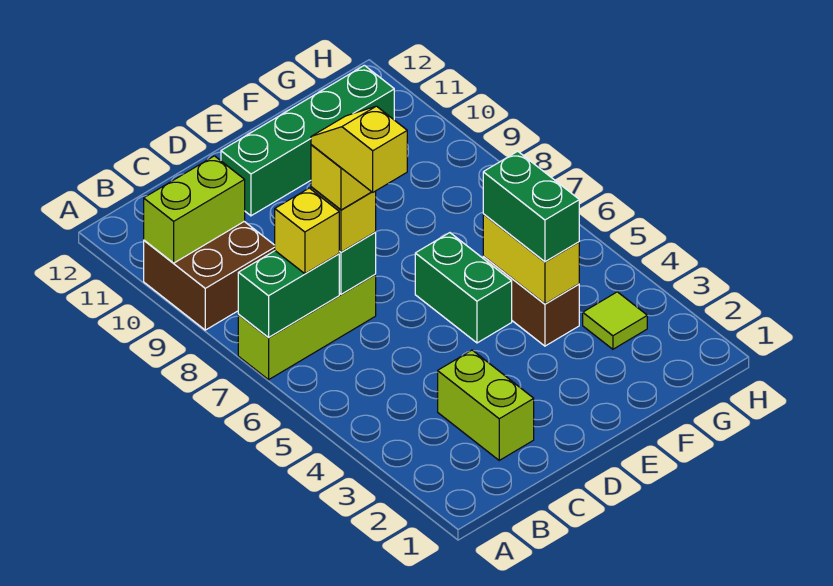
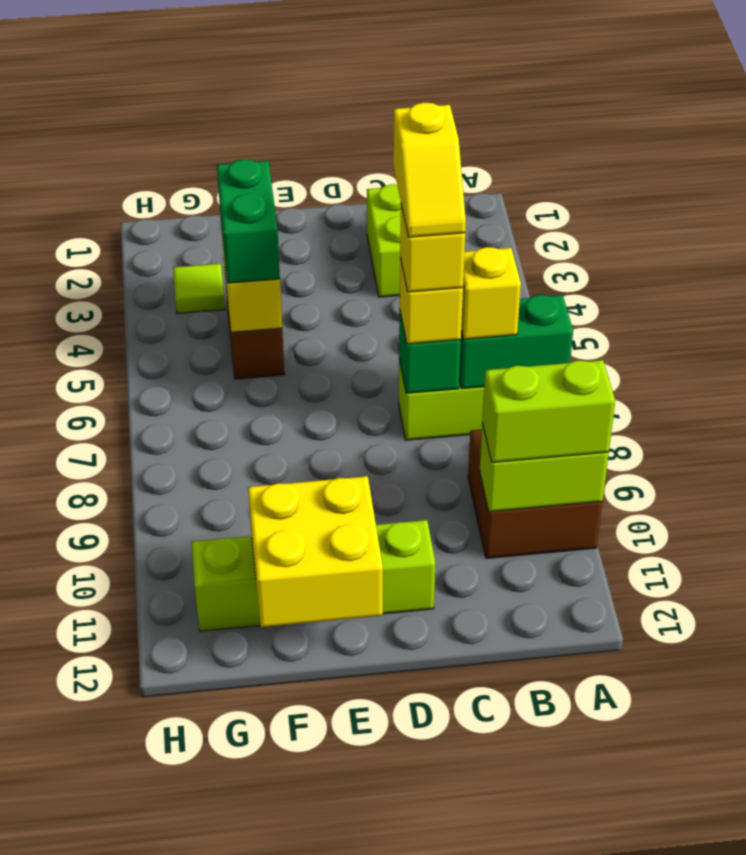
none -> lime 1x2 brick [482,360,615,462]
green 1x4 brick [221,65,394,216] -> lime 1x4 brick [191,520,435,631]
green 1x2 brick [415,233,512,343] -> none
none -> yellow 2x2 brick [248,476,383,627]

